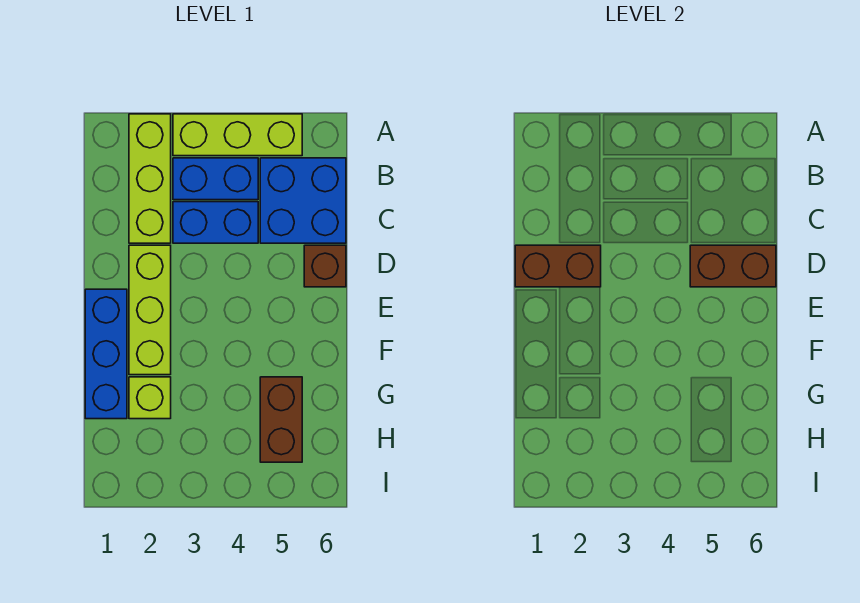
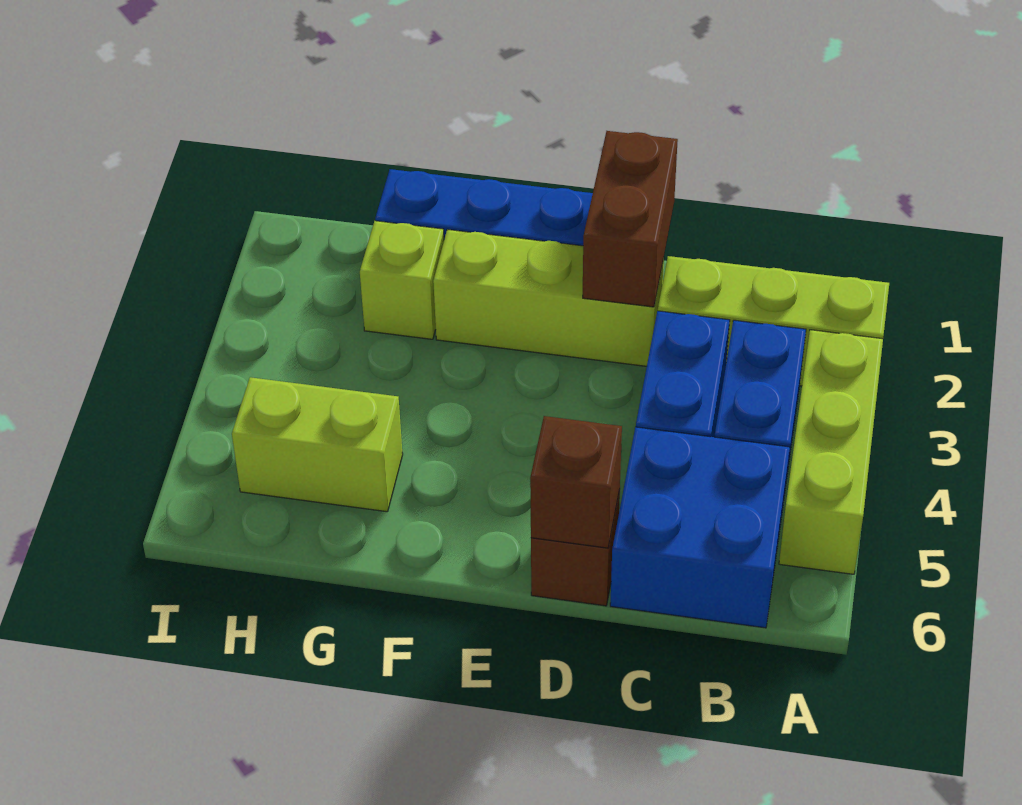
brown 1x2 brick [690,245,776,287] -> brown 1x1 brick [530,416,622,548]
brown 1x2 brick [260,377,302,462] -> lime 1x2 brick [232,377,403,512]

